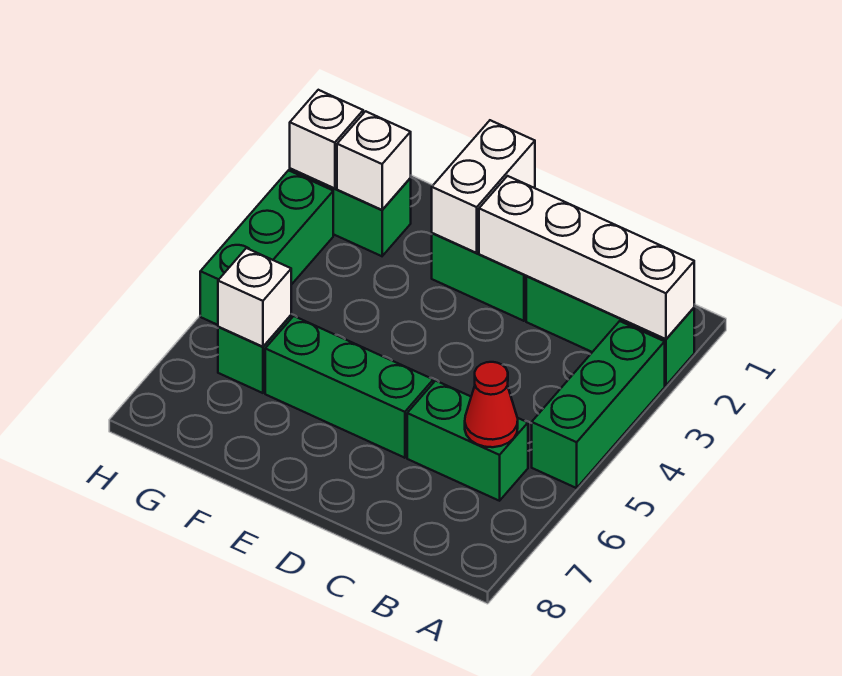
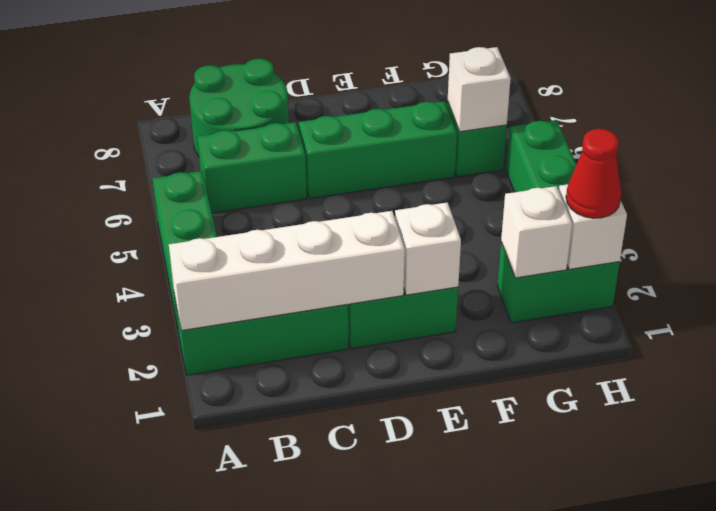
red 1x1 cone [465,362,518,447] -> red 1x1 cone moved to [566,129,621,218]
none -> green 2x2 round brick [189,59,289,156]
white 1x2 brick [432,120,535,253] -> white 1x1 brick [395,202,461,295]

